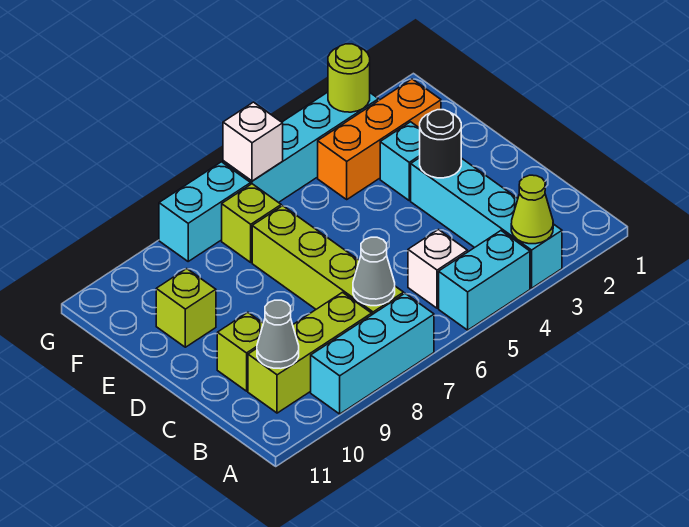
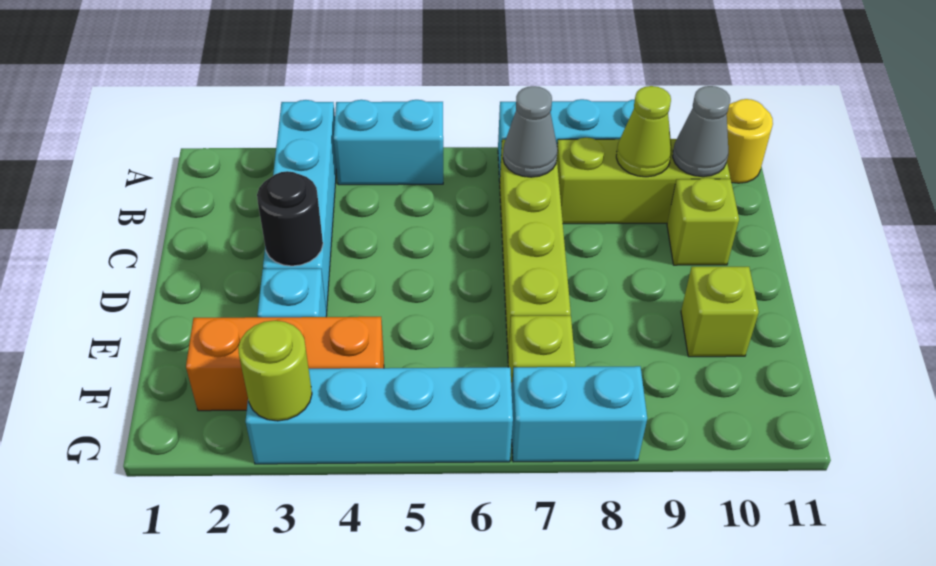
lime 1x1 cone [511,175,553,244] -> lime 1x1 cone moved to [616,86,672,177]
none -> yellow 1x1 round brick [727,99,773,183]
white 1x1 brick [408,230,468,308] -> none
white 1x1 brick [223,102,283,181] -> none

